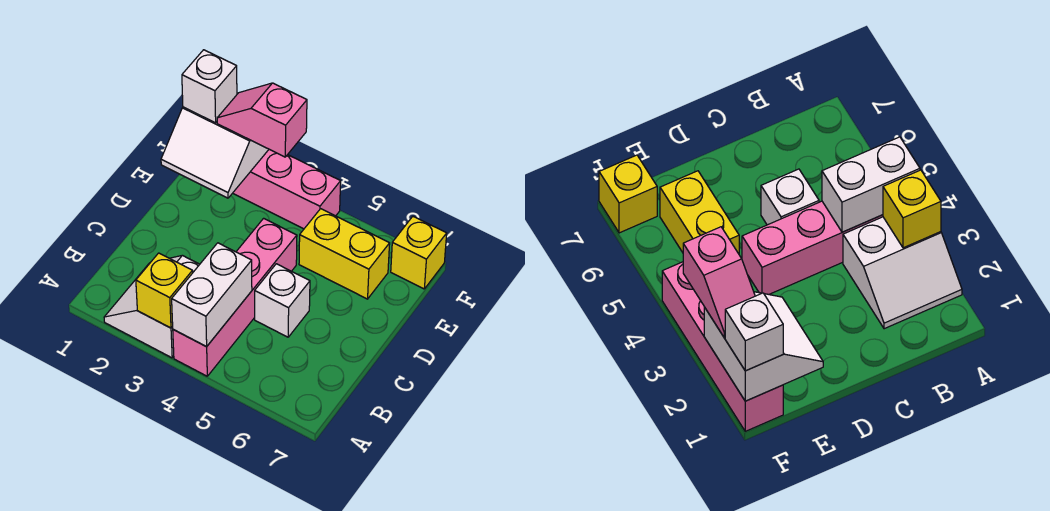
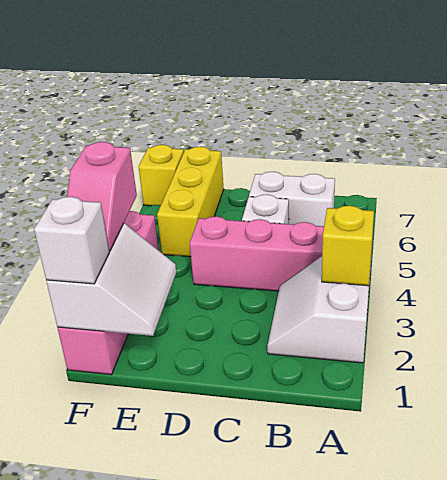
white 2x2 slope [104,255,200,358] -> white 2x2 slope turned to [267,256,370,363]
white 1x2 brick [172,243,252,347] -> white 1x2 brick moved to [249,172,335,226]
yellow 1x2 brick [299,209,390,299] -> yellow 1x3 brick [157,147,224,257]

